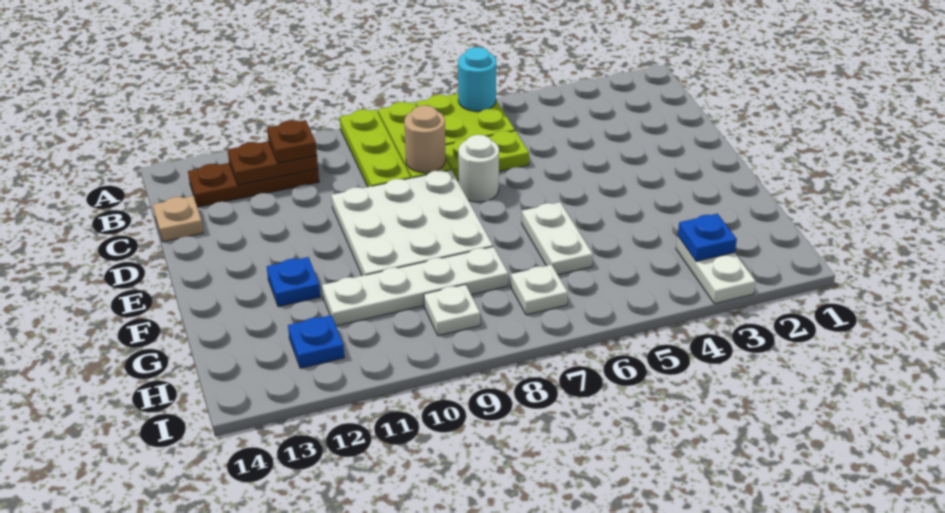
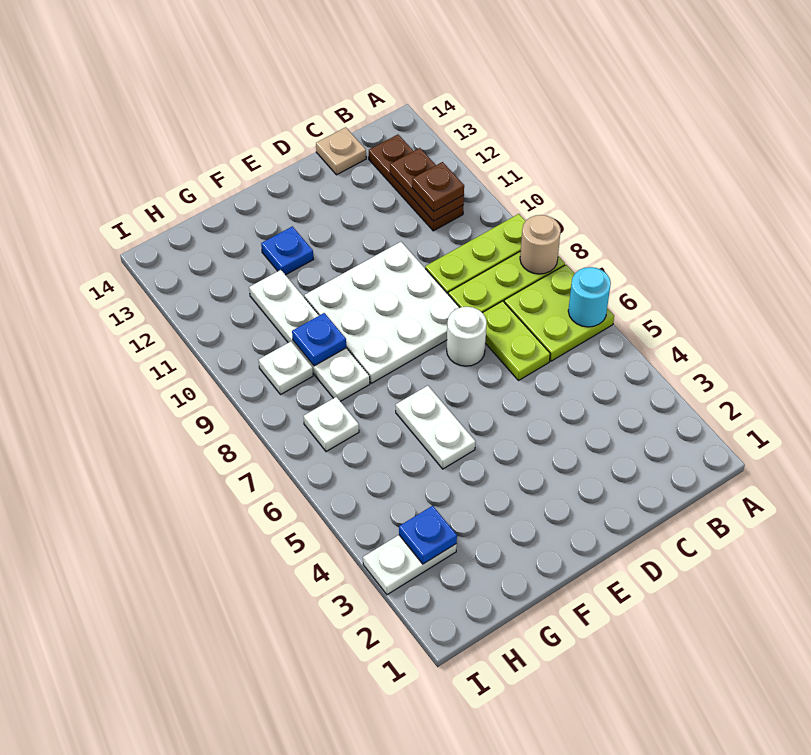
tan 1x1 round brick [404,105,446,173] -> tan 1x1 round brick moved to [520,215,561,274]
white 1x2 plate [522,202,593,275] -> white 1x2 plate turned to [396,386,476,469]
blue 1x1 plate [288,315,344,368] -> blue 1x1 plate moved to [292,313,346,366]

